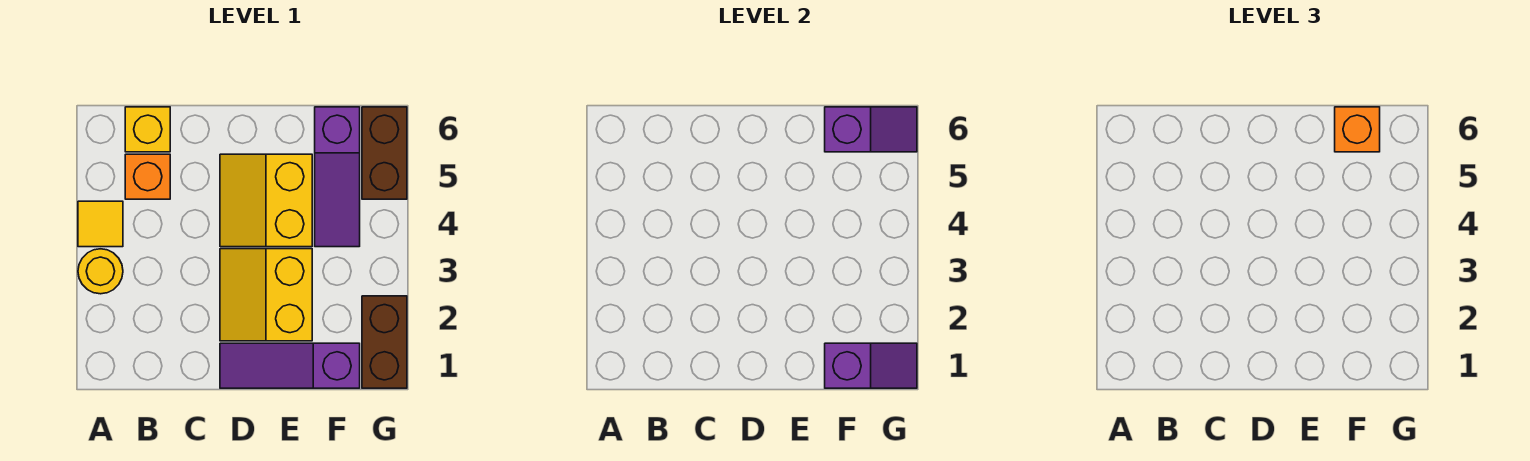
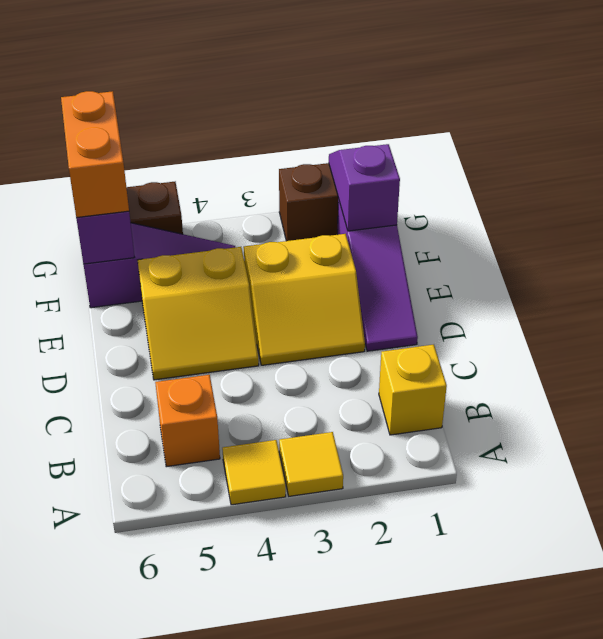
yellow 1x1 round brick [78,249,123,294] -> yellow 1x1 tile [279,432,343,496]
yellow 1x1 brick [125,107,170,152] -> yellow 1x1 brick moved to [379,345,447,435]
orange 1x1 brick [1335,107,1380,152] -> orange 1x2 brick [61,91,129,218]

